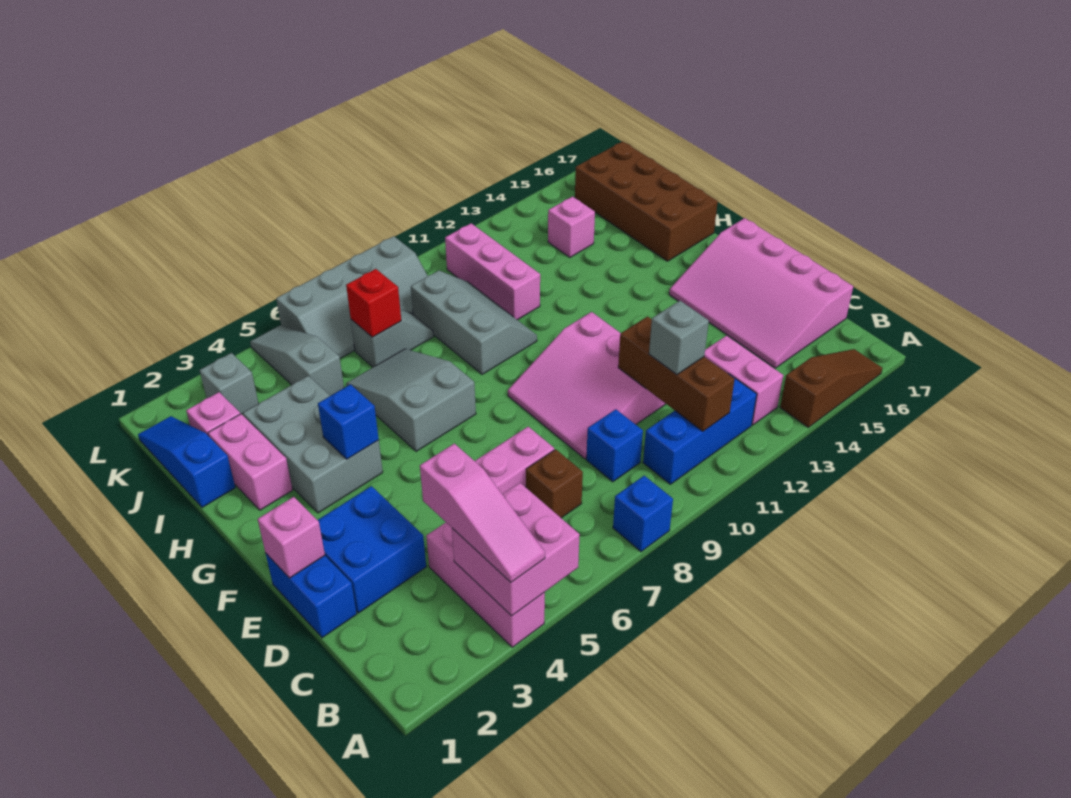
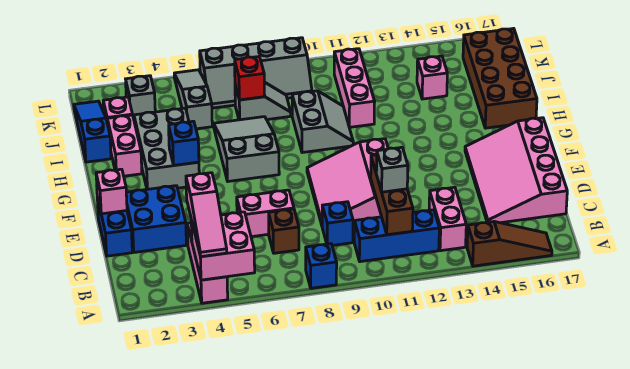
grey 2x3 slope [411,271,537,374] -> grey 2x2 slope [292,91,353,153]

